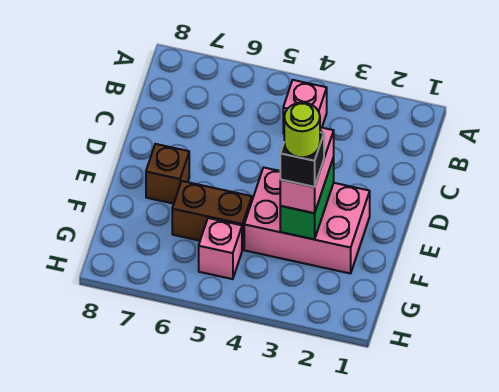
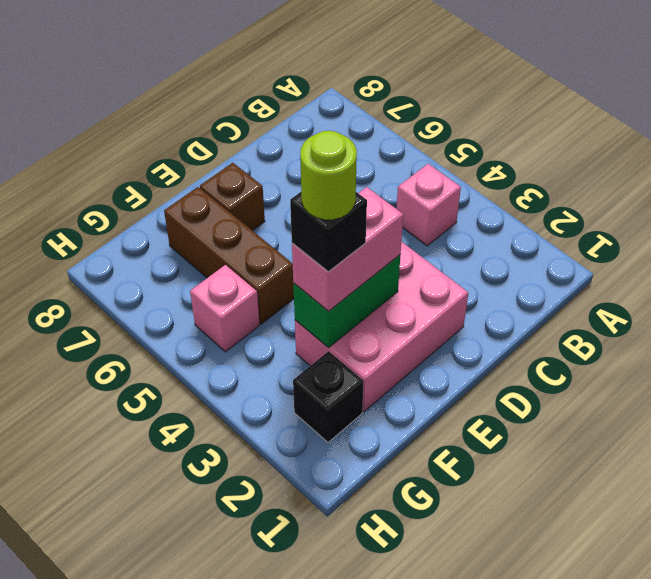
pink 2x3 brick [244,168,370,274] -> pink 2x3 brick turned to [295,242,468,412]
brown 1x2 brick [172,181,252,250] -> brown 1x3 brick [164,187,294,324]
none -> black 1x1 brick [293,351,364,442]

